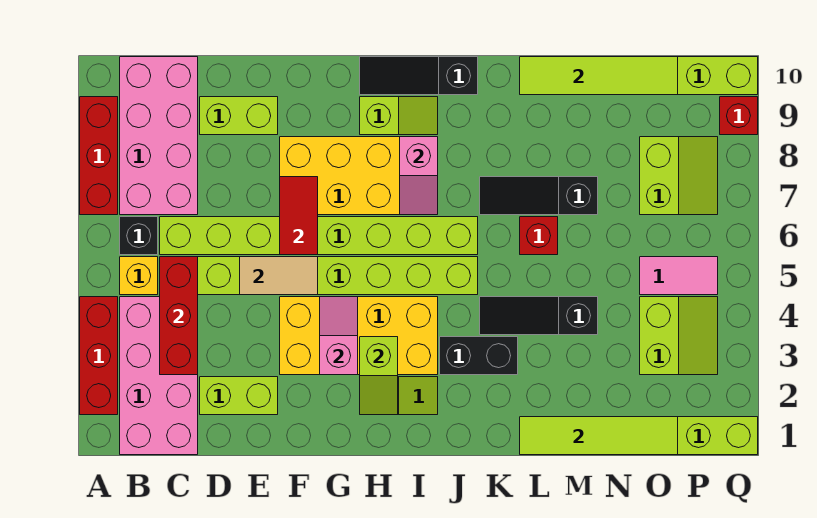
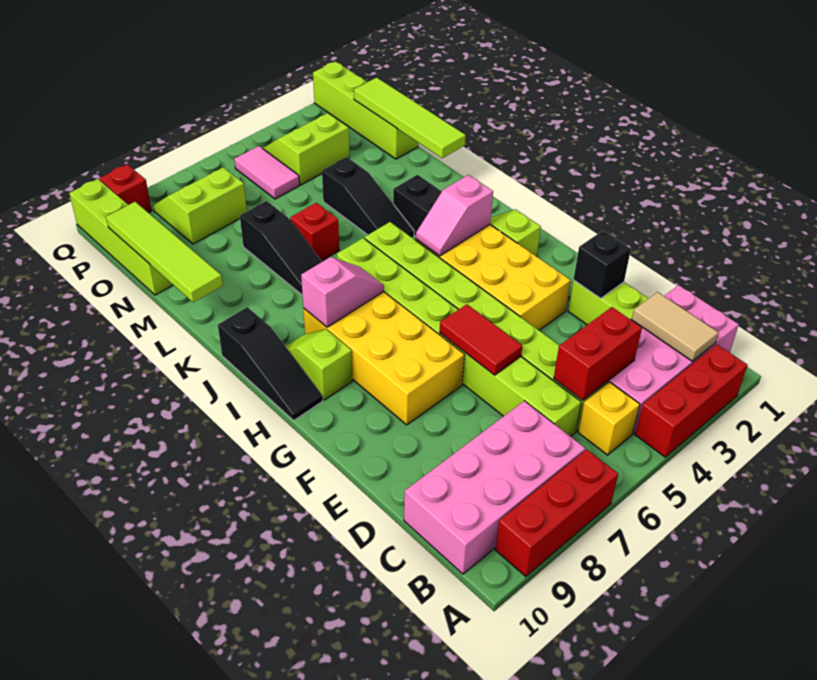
black 1x1 brick [120,217,158,255] -> black 1x1 brick moved to [574,231,631,298]
red 1x3 brick [160,257,198,375] -> red 1x2 brick [554,307,642,400]
lime 1x2 brick [200,97,278,135] -> none
tan 1x2 tile [240,257,318,295] -> tan 1x2 tile moved to [632,292,718,361]
red 1x2 tile [280,177,318,255] -> red 1x2 tile turned to [440,304,522,375]
pink 1x2 slope [320,297,358,375] -> pink 1x2 slope moved to [416,175,493,256]
lime 1x2 slope [360,337,398,415] -> none

